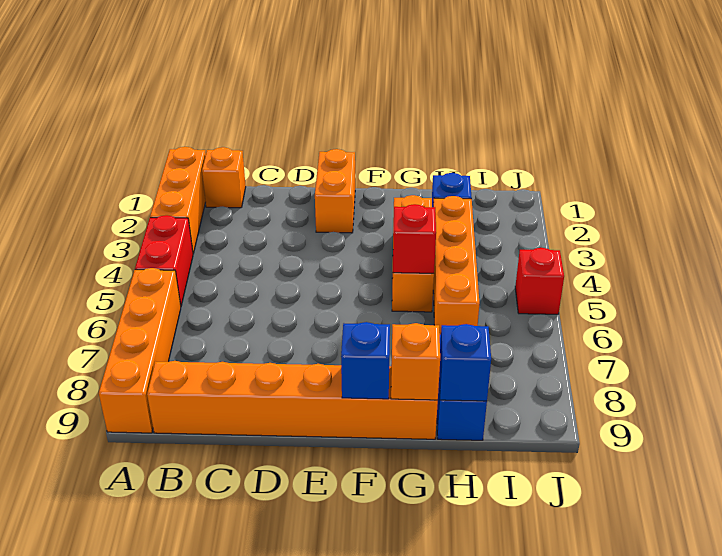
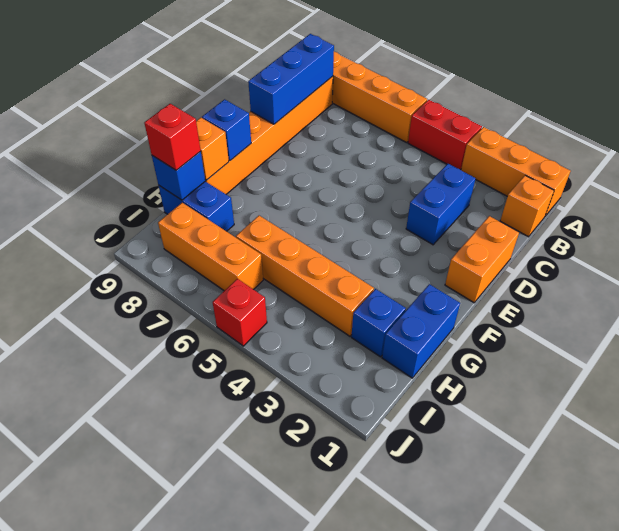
none -> blue 1x3 brick [248,34,334,124]
none -> blue 1x2 brick [406,164,476,245]
orange 1x2 brick [315,149,355,233] -> orange 1x2 brick turned to [445,216,519,303]
none -> blue 1x2 brick [382,284,460,378]
orange 1x3 brick [392,195,434,312] -> orange 1x3 brick moved to [158,203,263,291]
red 1x1 brick [393,204,436,273] -> red 1x1 brick moved to [144,104,201,170]

